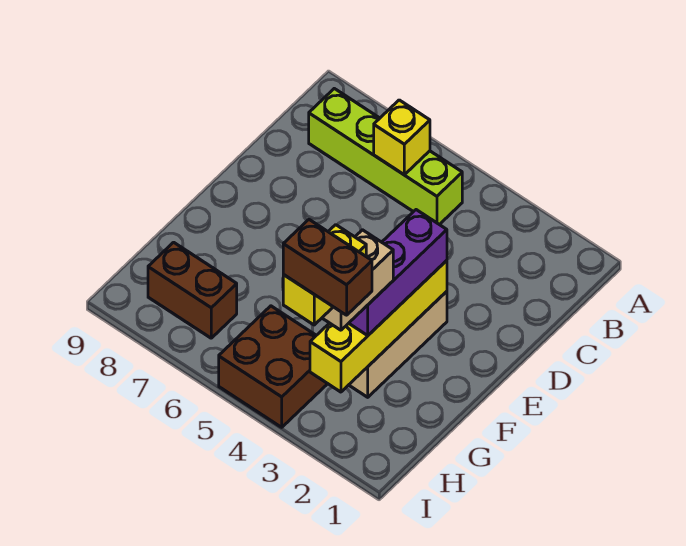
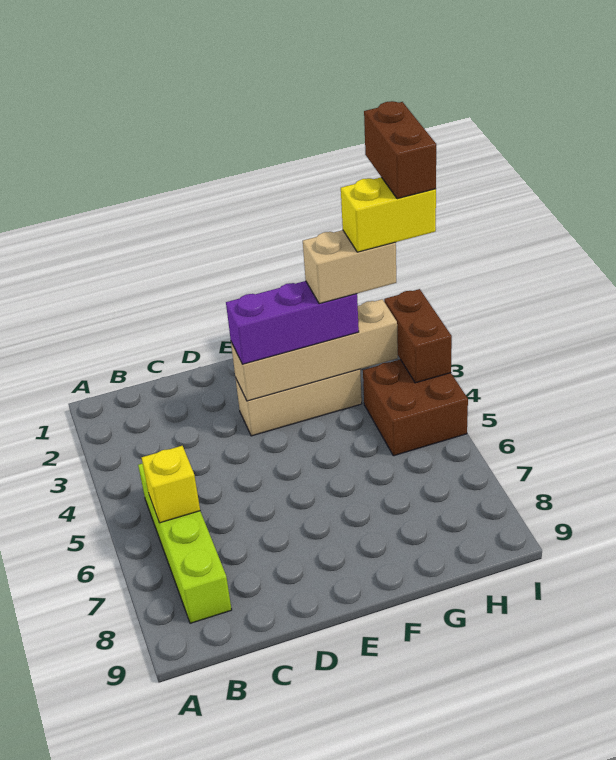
yellow 1x4 brick [310,260,447,392] -> tan 1x4 brick [231,299,398,401]
brown 1x2 brick [148,242,237,338] -> brown 1x2 brick moved to [384,289,452,383]

